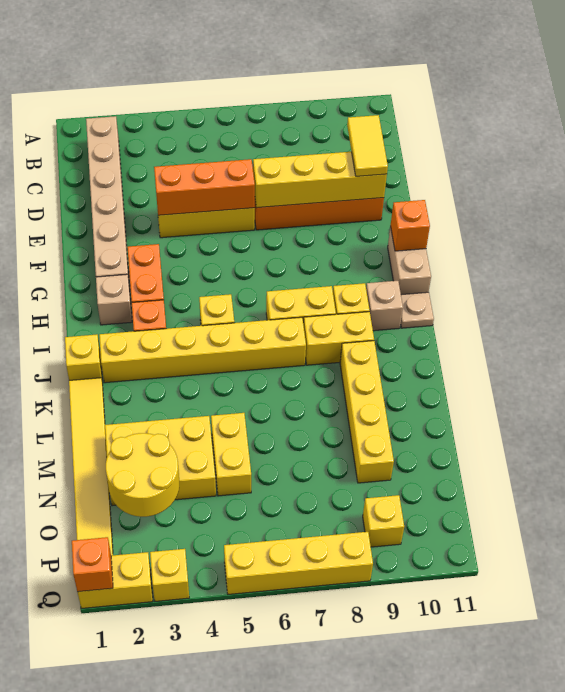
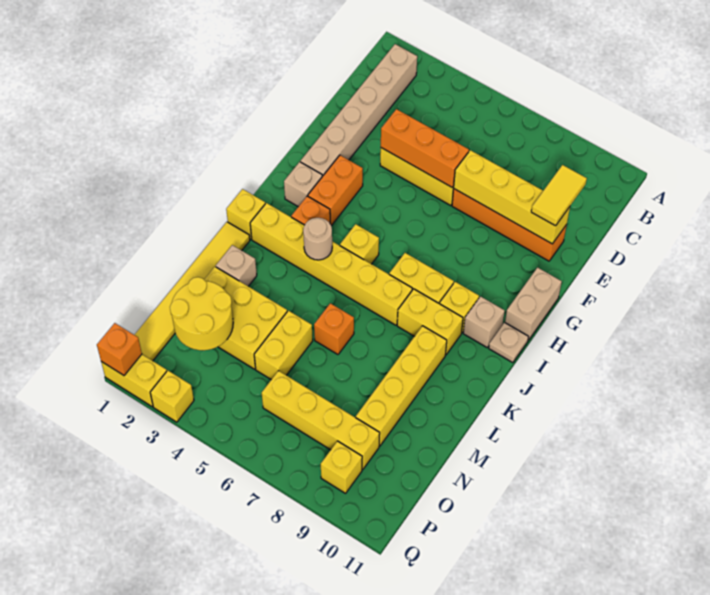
orange 1x1 brick [391,200,430,251] -> orange 1x1 brick moved to [314,303,354,354]
none -> tan 1x1 round brick [303,218,332,260]
none -> tan 1x1 brick [216,245,257,286]
yellow 1x4 brick [224,532,373,594] -> yellow 1x4 brick moved to [262,371,380,470]

